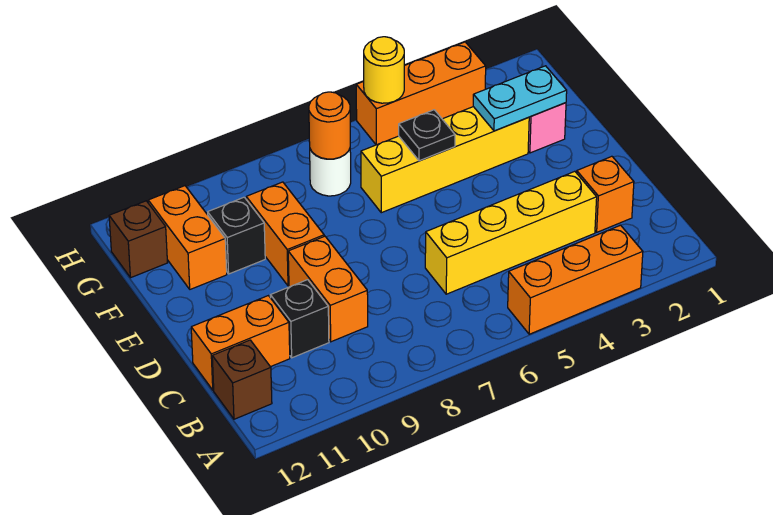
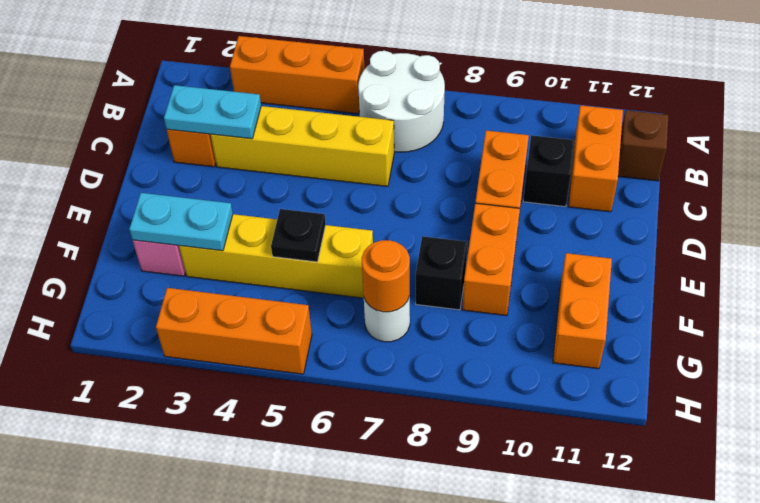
none -> white 2x2 round brick [358,51,445,152]
none -> cyan 1x2 plate [164,85,261,139]
orange 1x2 brick [191,296,290,390] -> orange 1x2 brick turned to [568,105,623,212]
black 1x1 brick [208,197,265,274] -> black 1x1 brick moved to [416,236,467,310]
brown 1x1 brick [109,201,167,278] -> none
yellow 1x1 round brick [364,37,404,103] -> none

